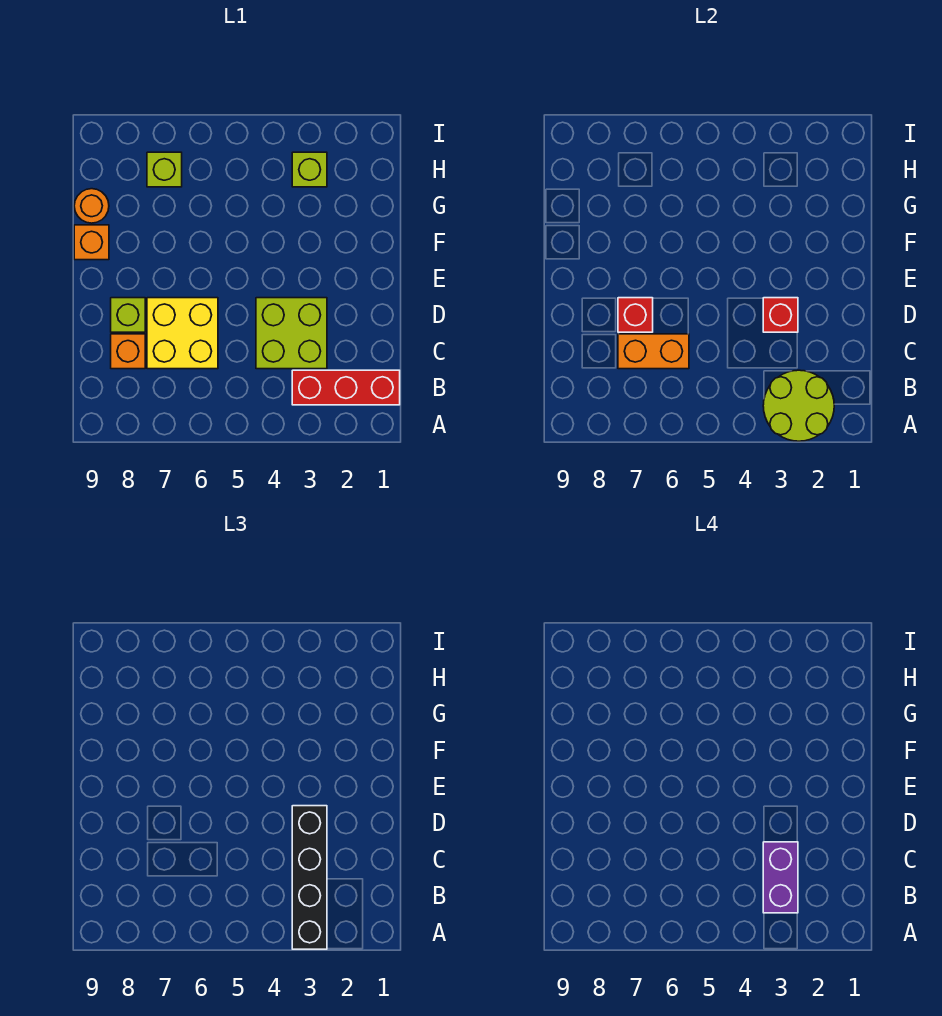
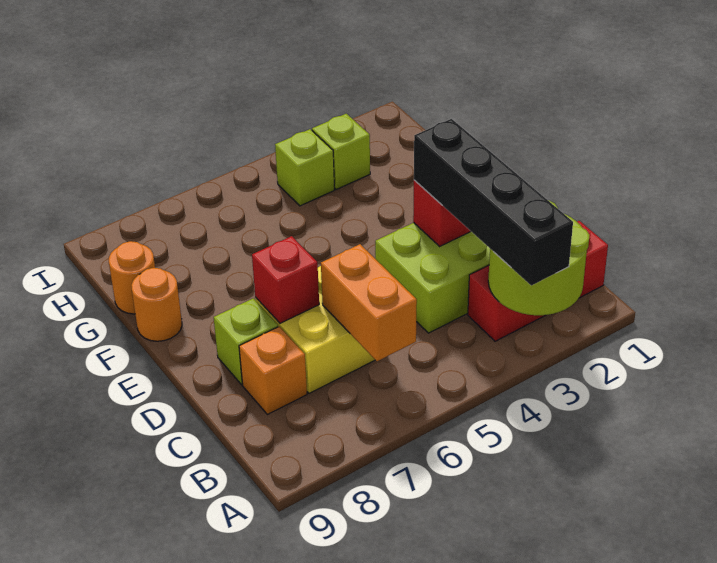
purple 1x2 brick [763,842,798,913] -> none
orange 1x2 brick [618,334,689,369] -> orange 1x2 brick turned to [321,244,417,361]
orange 1x1 brick [74,225,109,260] -> orange 1x1 round brick [131,268,182,341]
lime 1x1 brick [147,152,182,187] -> lime 1x1 brick moved to [275,129,334,206]

